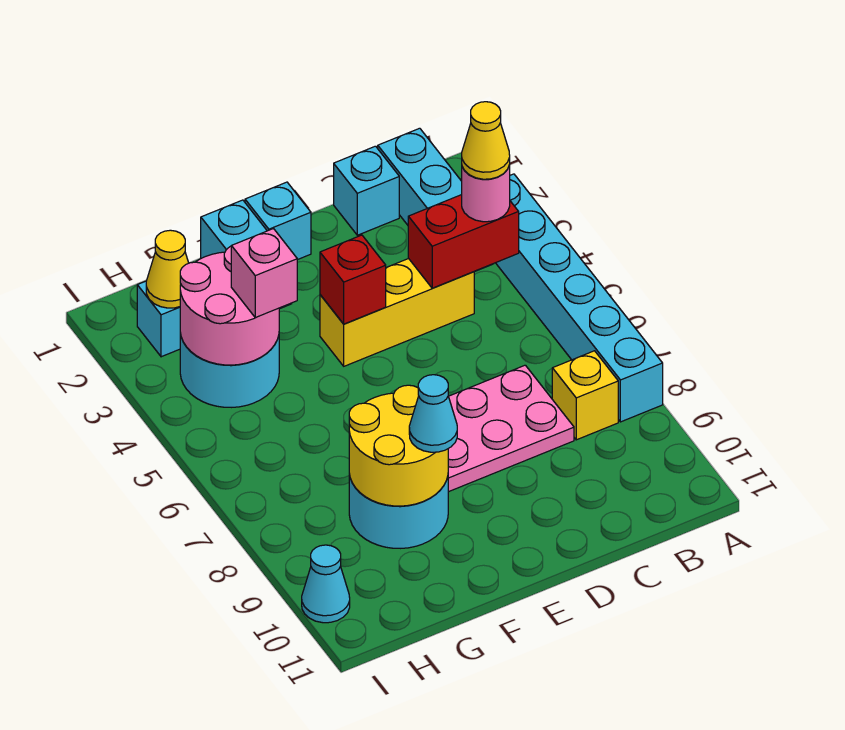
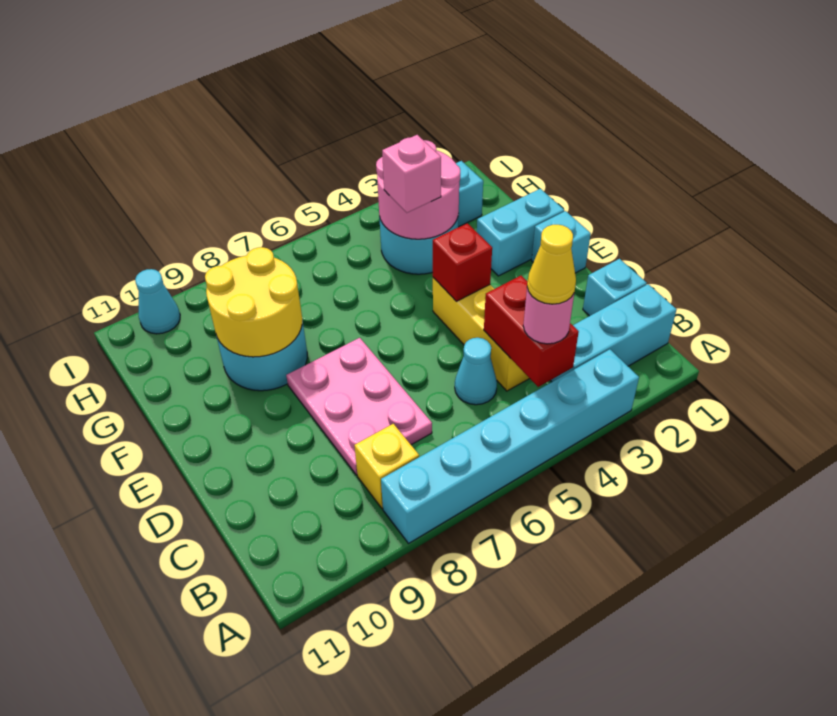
cyan 1x1 cone [409,375,457,452] -> cyan 1x1 cone moved to [455,338,497,405]
yellow 1x1 cone [146,230,188,308] -> none

